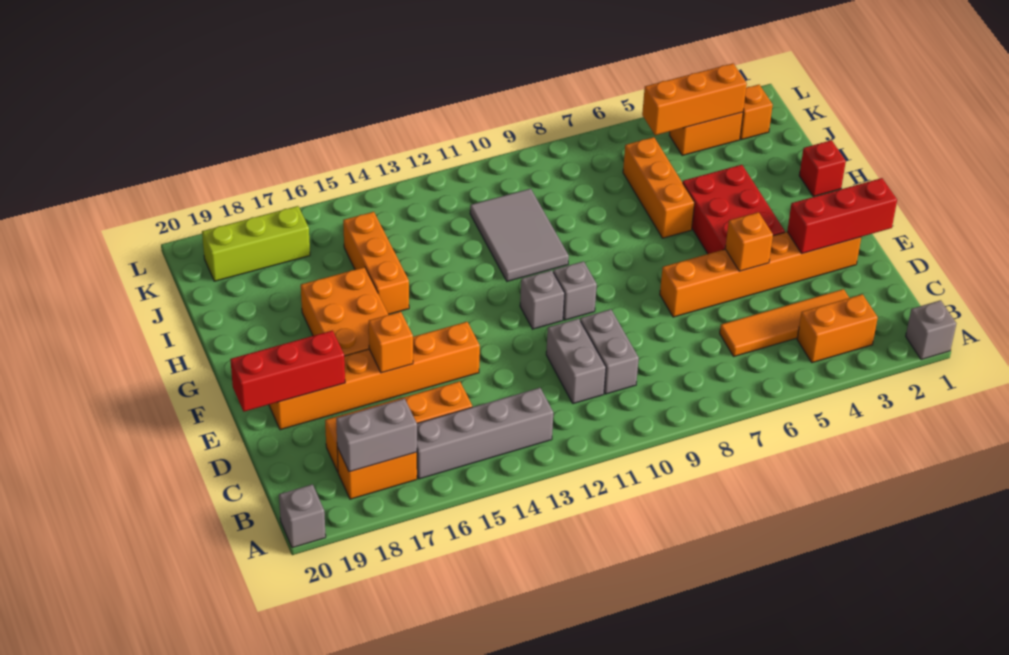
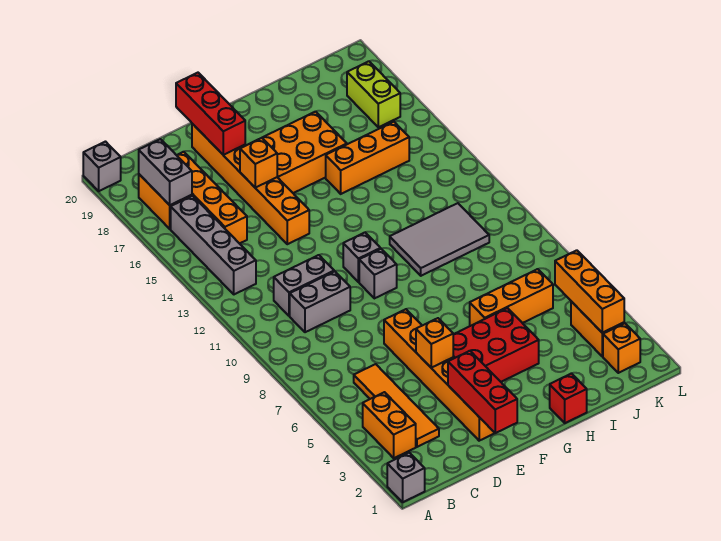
lime 1x3 brick [202,206,310,281] -> lime 1x2 brick [347,61,400,127]

